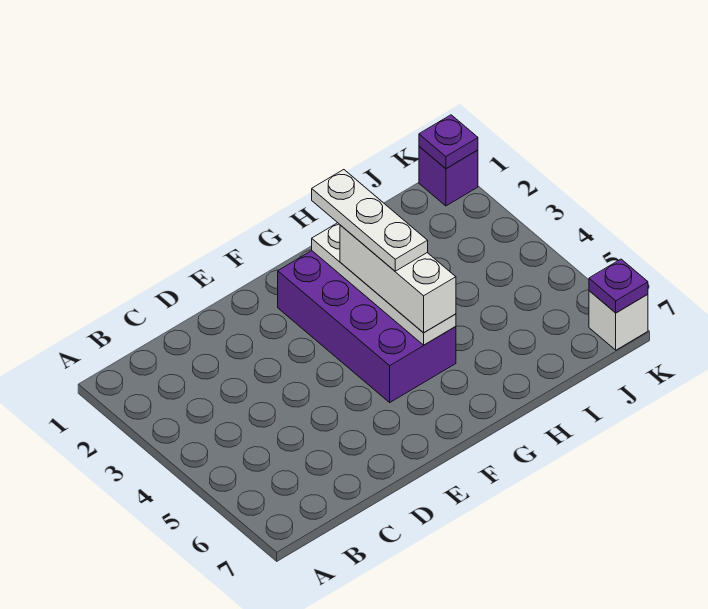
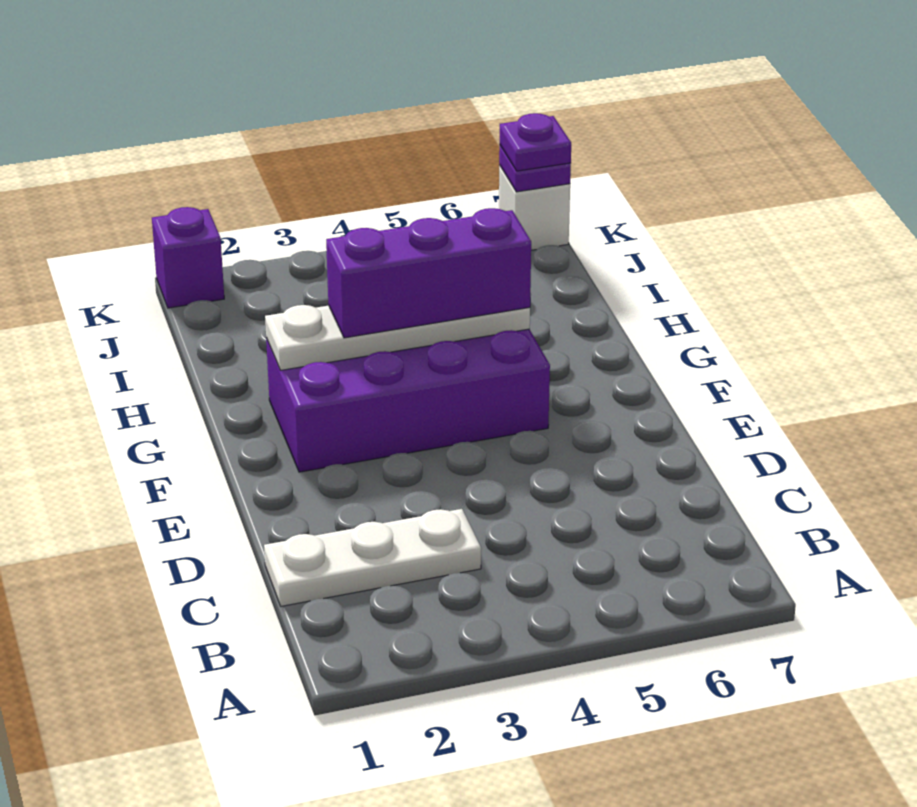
white 1x3 plate [312,170,428,271] -> white 1x3 plate moved to [264,509,481,606]
white 1x3 brick [340,225,456,333] -> purple 1x3 brick [326,208,531,338]
purple 1x1 plate [419,115,478,169] -> purple 1x1 plate moved to [500,113,571,171]

